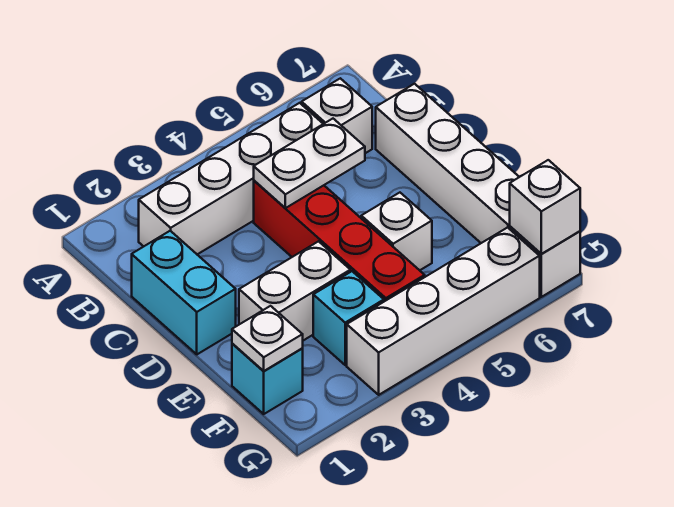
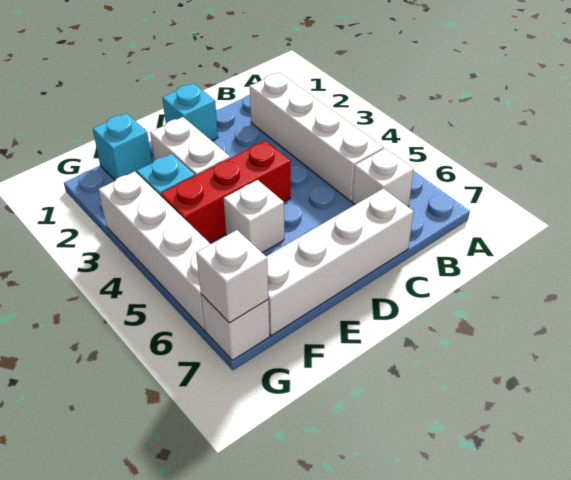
cyan 1x2 brick [132,231,236,354] -> cyan 1x1 brick [162,83,218,141]
red 1x4 brick [254,181,425,301] -> red 1x3 brick [161,141,291,243]
white 1x2 plate [254,119,365,208] -> none
white 1x1 plate [232,306,303,371] -> none

